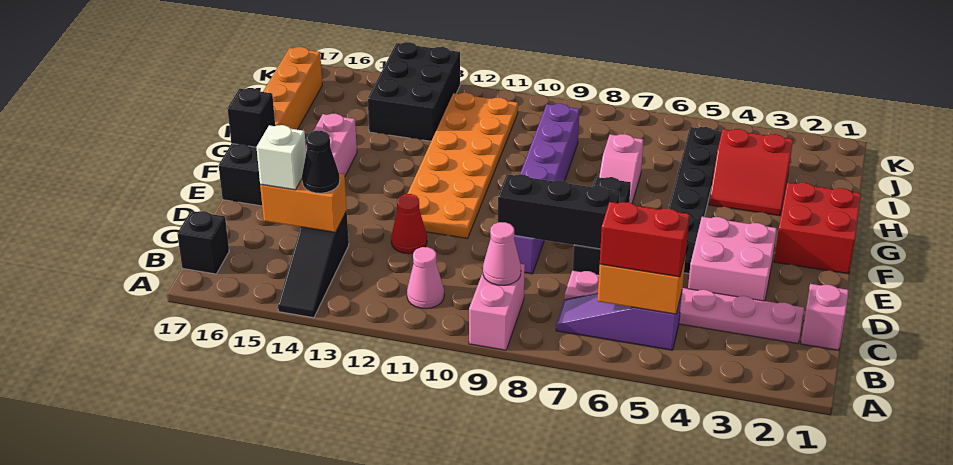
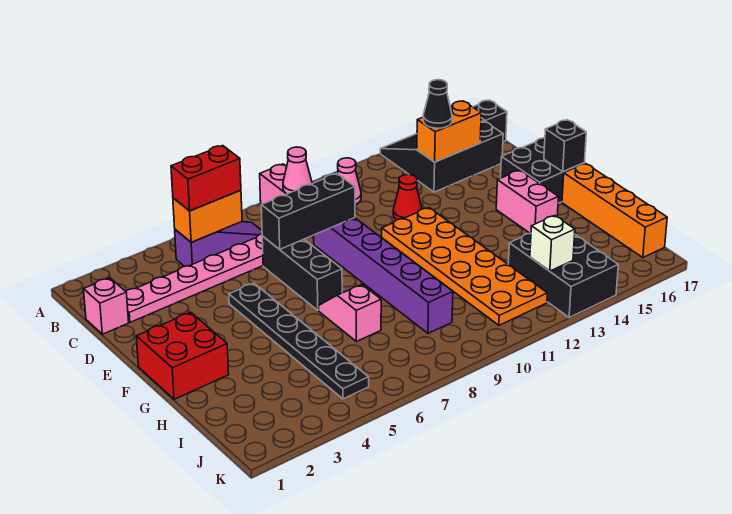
black 1x3 slope [278,211,349,318] -> black 3x3 slope [380,121,503,192]
white 1x1 brick [256,125,306,190] -> white 1x1 brick moved to [530,215,575,271]
pink 2x2 brick [688,217,777,301] -> none
red 2x2 slope [709,129,793,216] -> none

